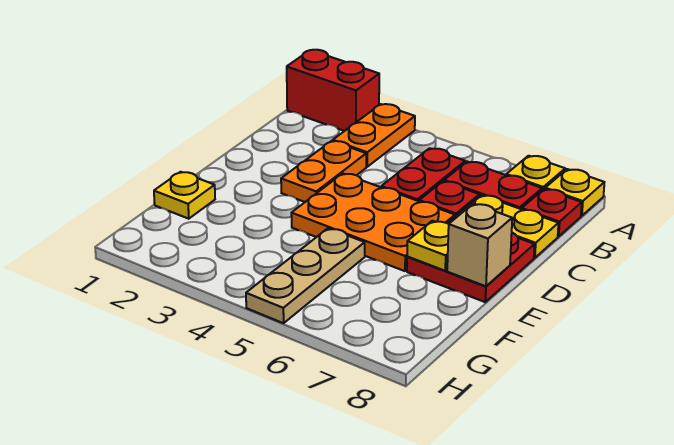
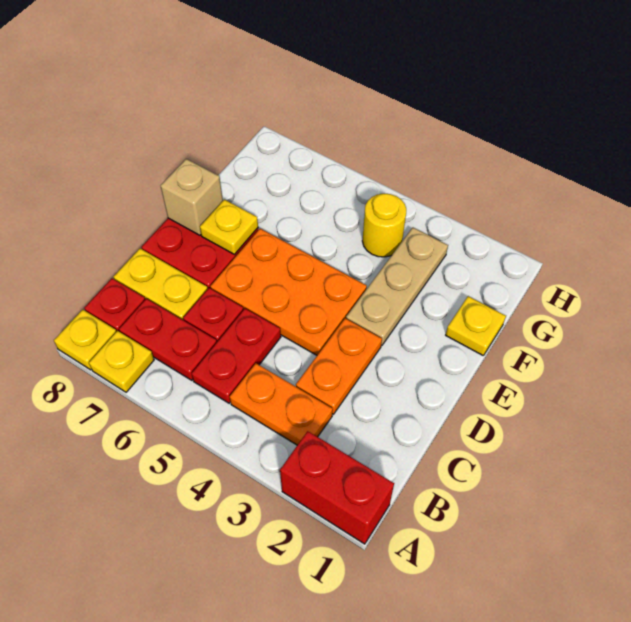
orange 1x2 plate [333,104,415,167] -> orange 1x2 plate turned to [230,363,333,445]
tan 1x3 plate [246,228,365,323] -> tan 1x3 plate moved to [346,228,448,345]
none -> yellow 1x1 round brick [362,194,406,257]

